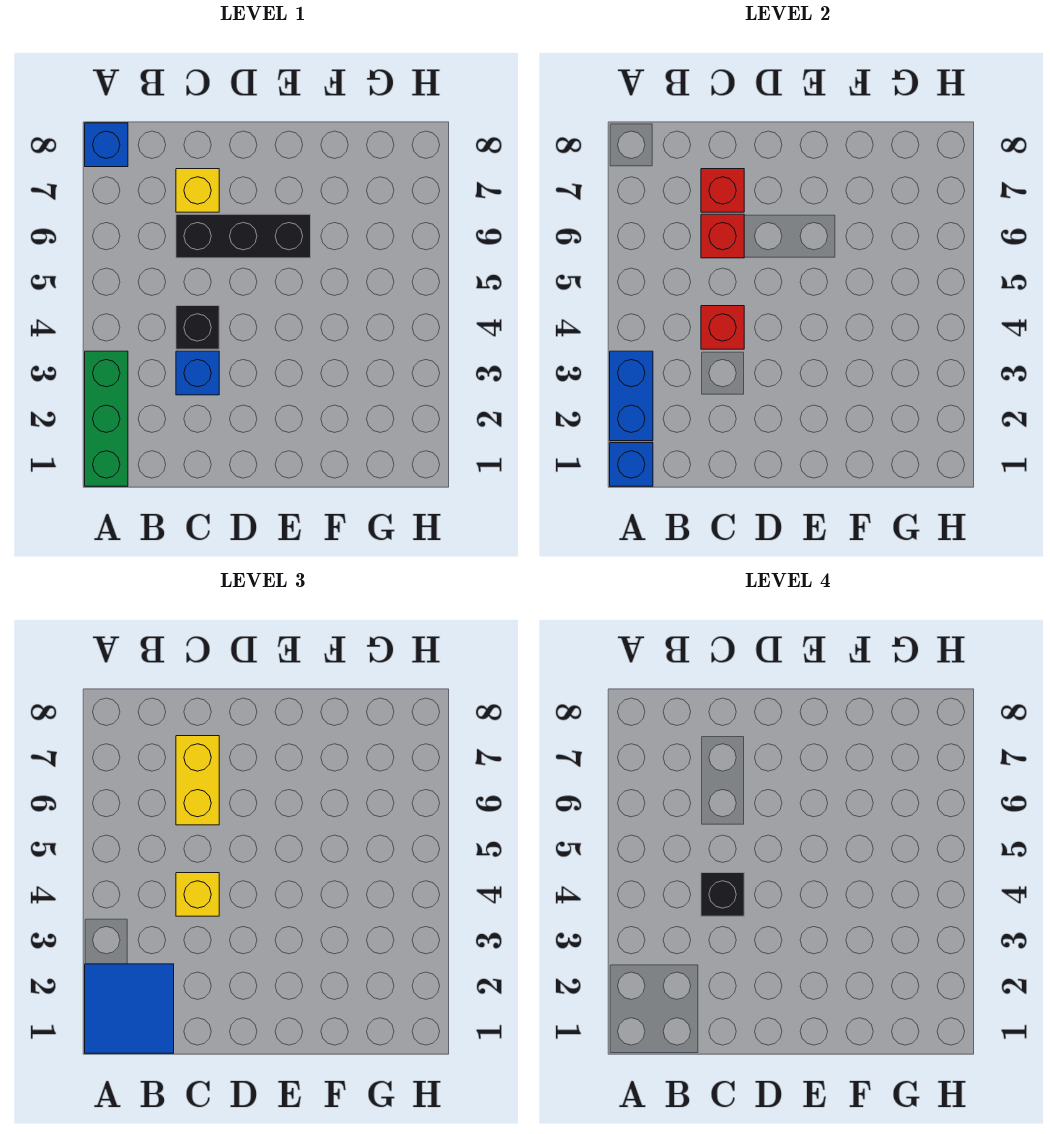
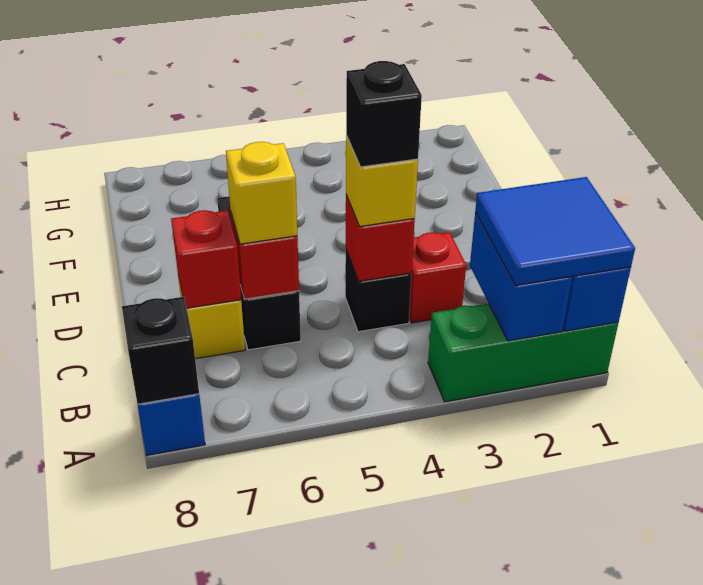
blue 1x2 brick [610,351,653,441] -> blue 1x2 brick turned to [470,212,572,341]
none -> black 1x1 brick [122,297,199,404]
blue 1x1 brick [176,351,219,395] -> red 1x1 brick [409,232,466,323]
yellow 1x2 brick [176,736,219,825] -> yellow 1x1 brick [226,142,297,244]

